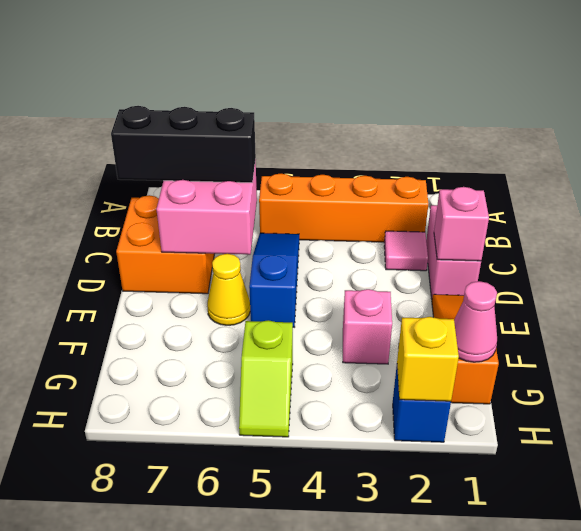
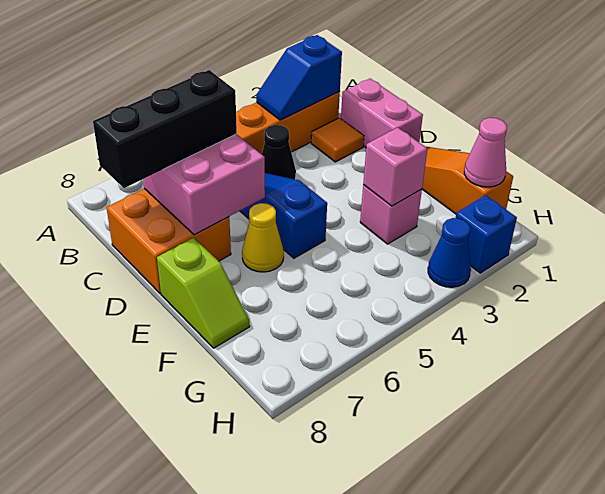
none -> blue 1x2 slope [256,35,342,120]
pink 1x1 tile [384,231,428,271] -> orange 1x1 tile [311,118,364,162]
none -> black 1x1 cone [262,125,296,179]
pink 1x1 brick [434,187,489,261] -> pink 1x1 brick moved to [363,128,427,206]
lime 1x2 slope [239,320,293,437] -> lime 1x2 slope moved to [157,238,250,348]
yellow 1x1 brick [397,317,459,401] -> none
none -> blue 1x1 cone [428,218,471,287]

